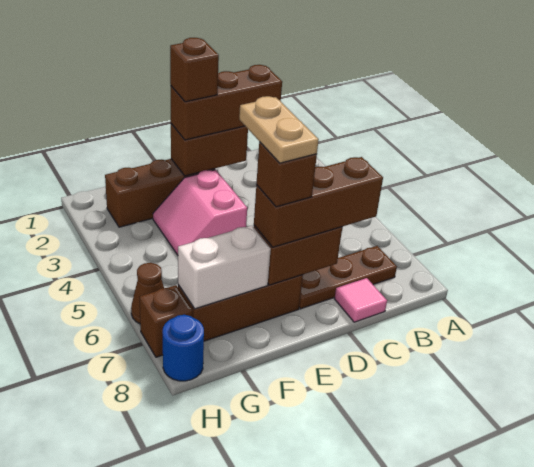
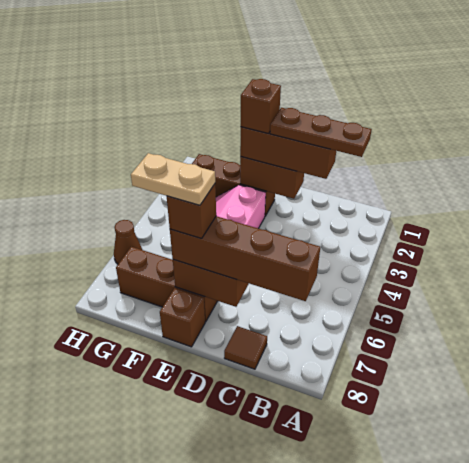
brown 1x3 plate [299,246,397,309] -> brown 1x3 plate moved to [270,108,372,157]
brown 1x3 brick [254,157,383,247] -> brown 1x4 brick [170,216,320,301]
pink 1x1 tile [335,278,387,322] -> brown 1x1 tile [224,326,267,369]
tan 1x2 plate [239,96,319,163] -> tan 1x2 plate turned to [131,153,215,205]
white 1x2 brick [178,226,271,309] -> none
brown 1x1 brick [139,285,193,357] -> brown 1x1 brick moved to [160,288,205,347]
blue 1x1 round brick [162,315,204,381] -> none

